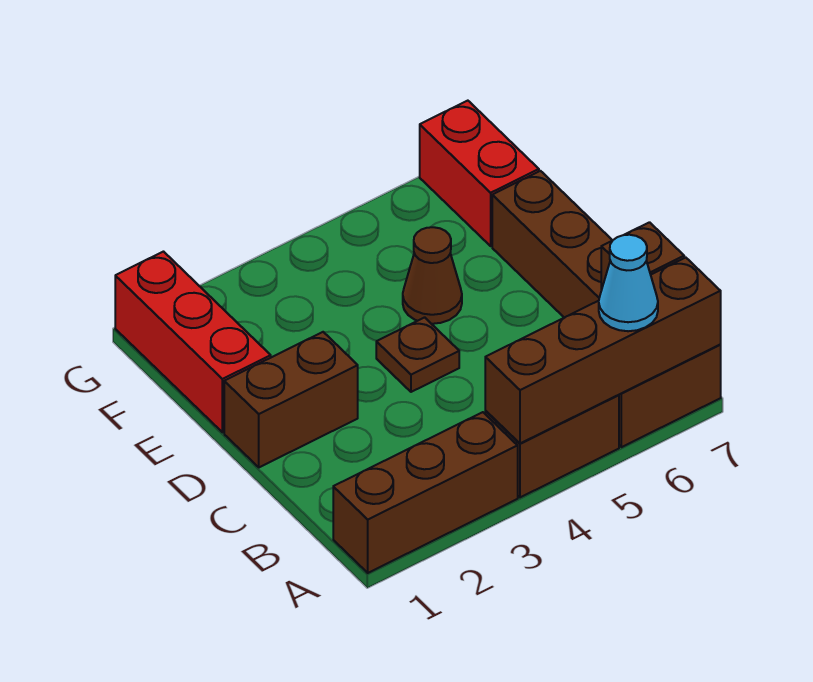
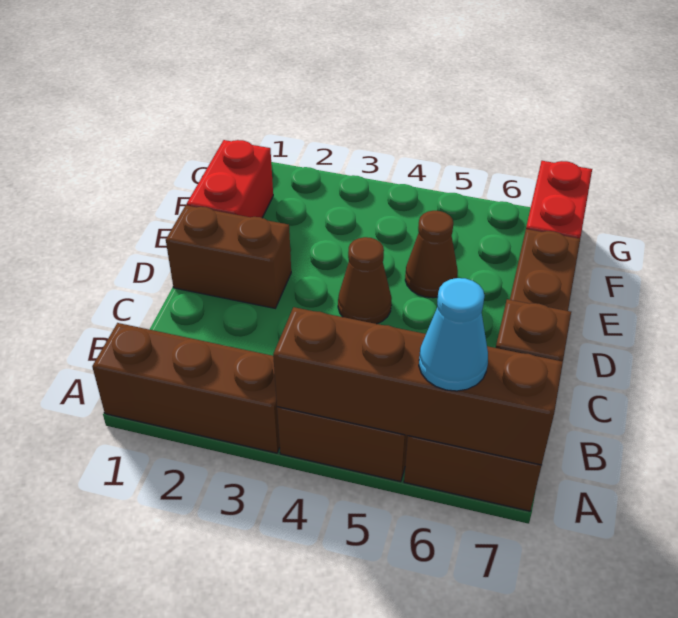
brown 1x1 plate [376,317,459,392] -> brown 1x1 cone [338,237,392,324]
red 1x3 brick [115,252,271,432] -> red 1x2 brick [187,140,273,218]

